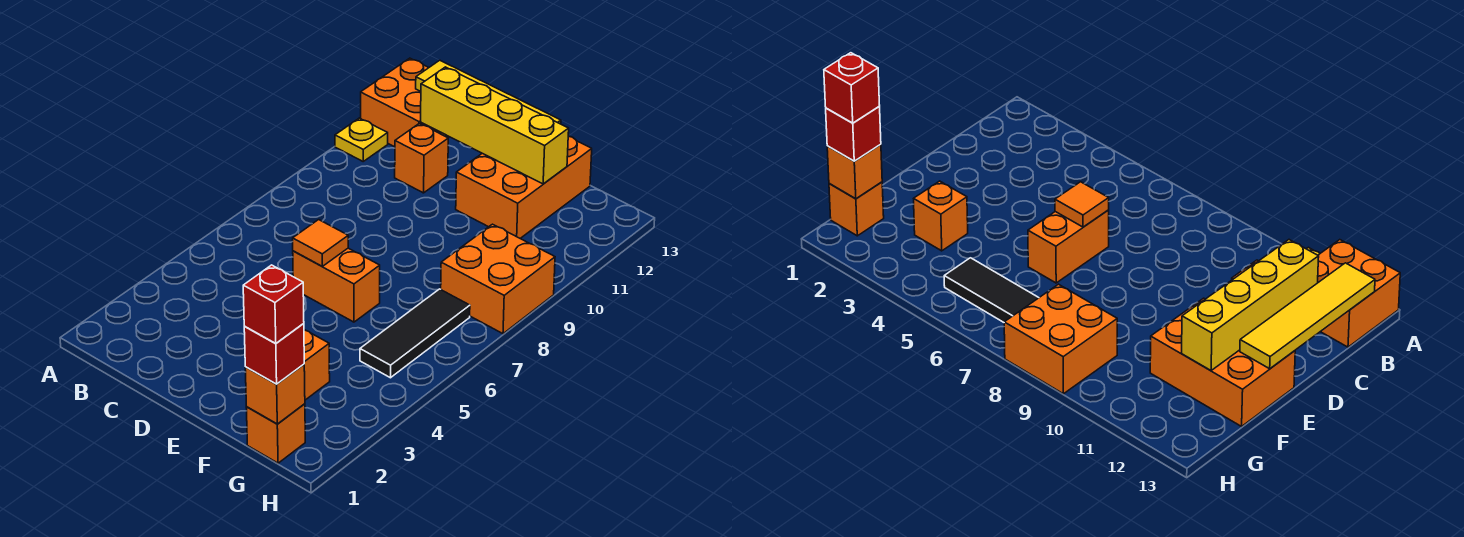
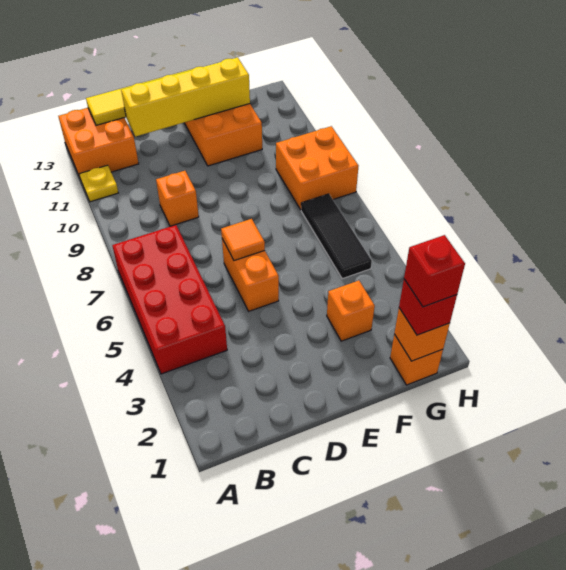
none -> red 2x4 brick [112,225,227,374]
orange 1x1 brick [395,123,448,193] -> orange 1x1 brick moved to [156,171,199,226]
orange 1x2 brick [293,248,380,322] -> orange 1x2 brick turned to [222,239,279,311]

